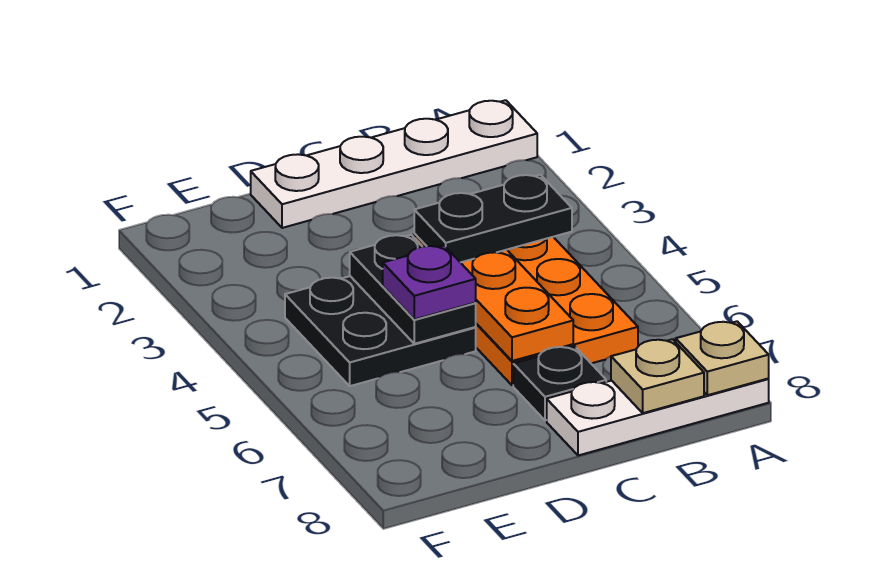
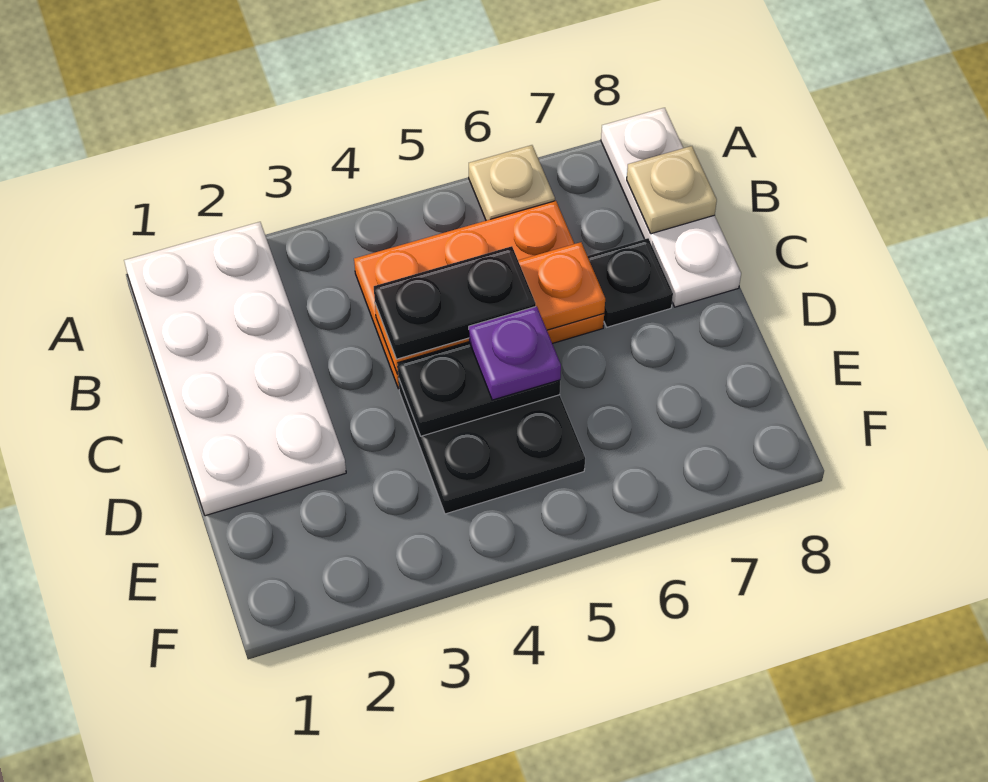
white 1x4 plate [251,100,537,228] -> white 2x4 plate [124,222,346,516]
tan 1x1 plate [676,321,769,395] -> tan 1x1 plate moved to [469,145,555,221]
black 1x2 plate [414,175,572,262] -> black 1x2 plate turned to [374,246,536,359]

